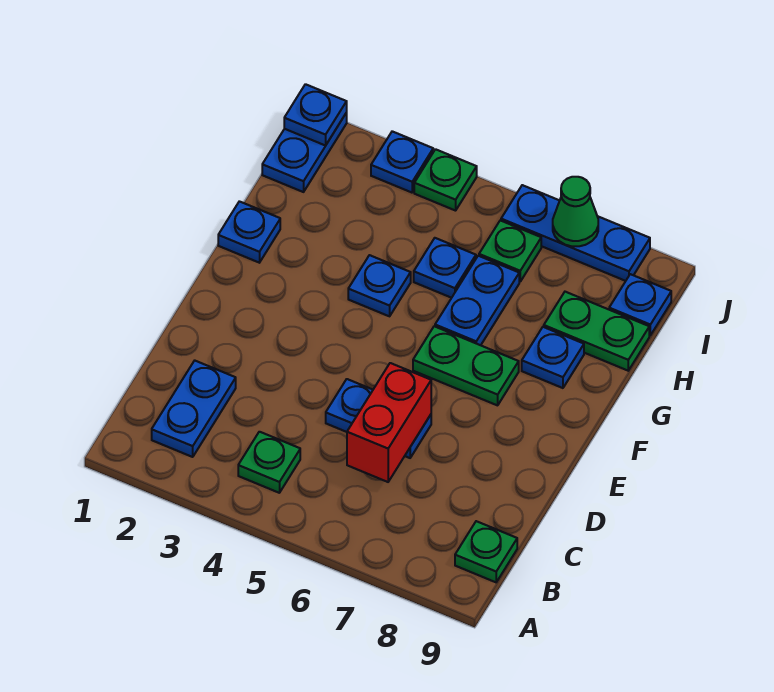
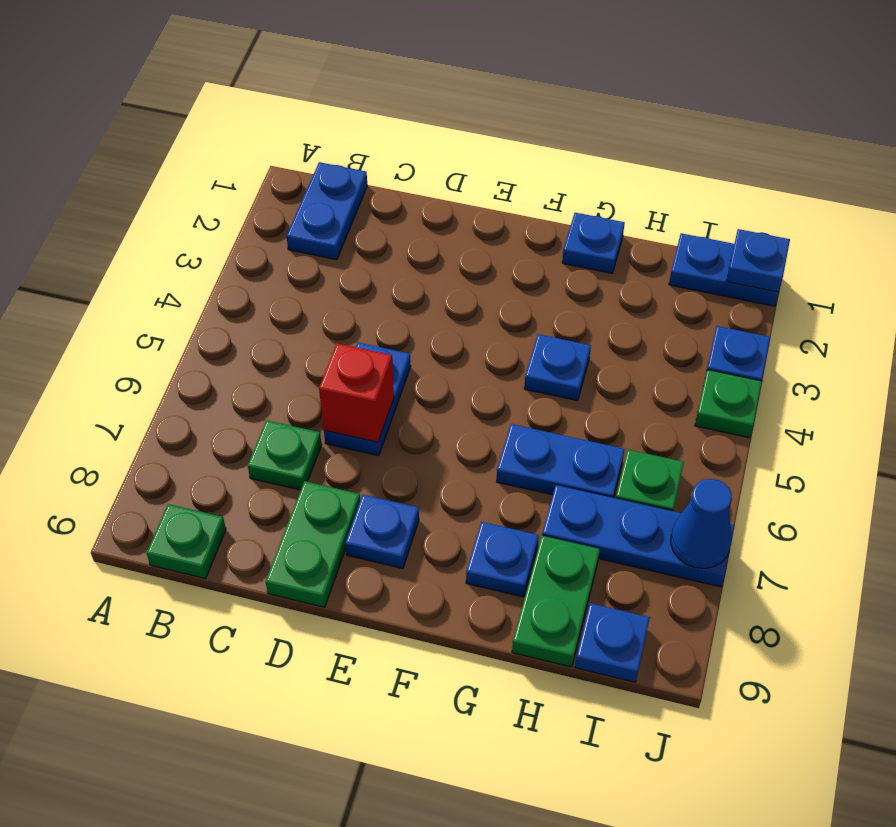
blue 1x2 plate [152,361,236,457] -> blue 1x2 plate turned to [287,162,367,260]
green 1x1 plate [238,432,300,493] -> green 1x1 plate moved to [248,420,322,490]
red 1x2 brick [347,363,431,482] -> red 1x1 brick [319,343,394,442]
green 1x2 plate [413,326,519,405] -> green 1x2 plate moved to [266,481,360,607]
blue 1x1 plate [414,238,476,298] -> blue 1x1 plate moved to [345,495,419,569]
blue 1x3 plate [501,185,650,281] -> blue 1x3 plate turned to [542,485,734,587]
green 1x1 cone [553,177,598,246] -> blue 1x1 cone [671,479,732,568]

